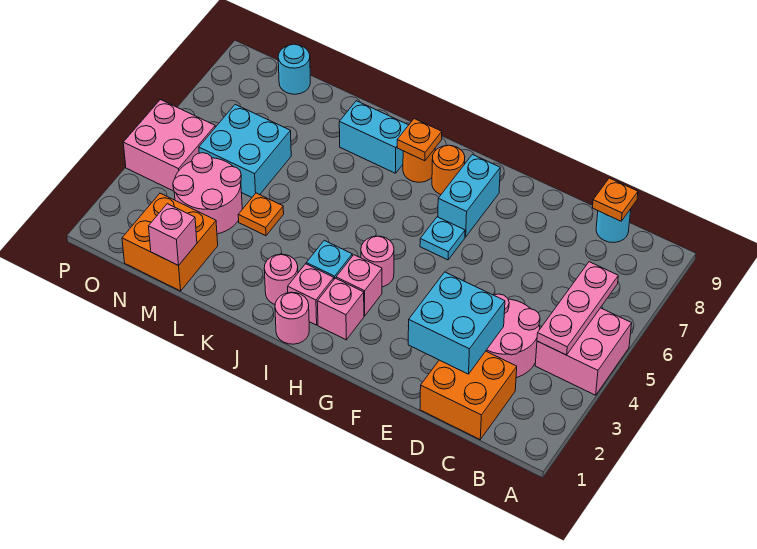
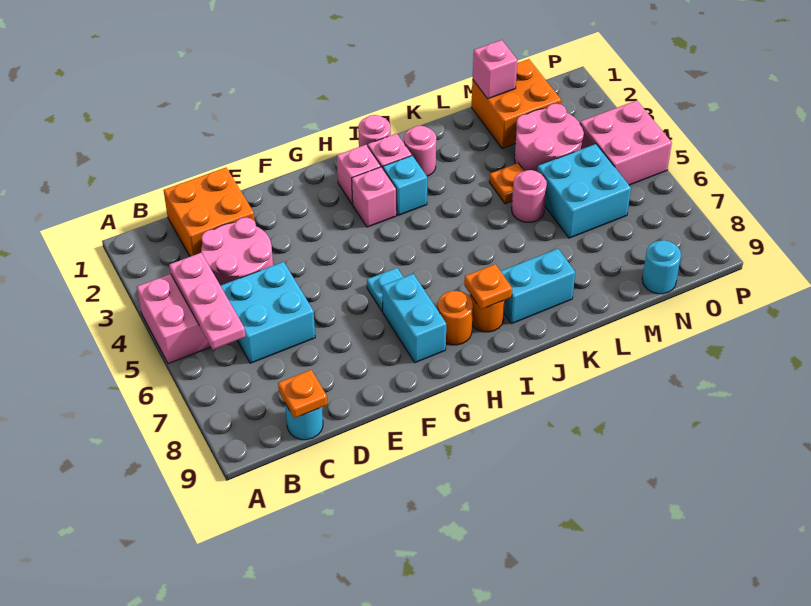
cyan 2x2 brick [408,272,505,374] -> cyan 2x2 brick moved to [221,262,315,363]
pink 1x1 round brick [361,236,394,287] -> pink 1x1 round brick moved to [512,170,547,222]

